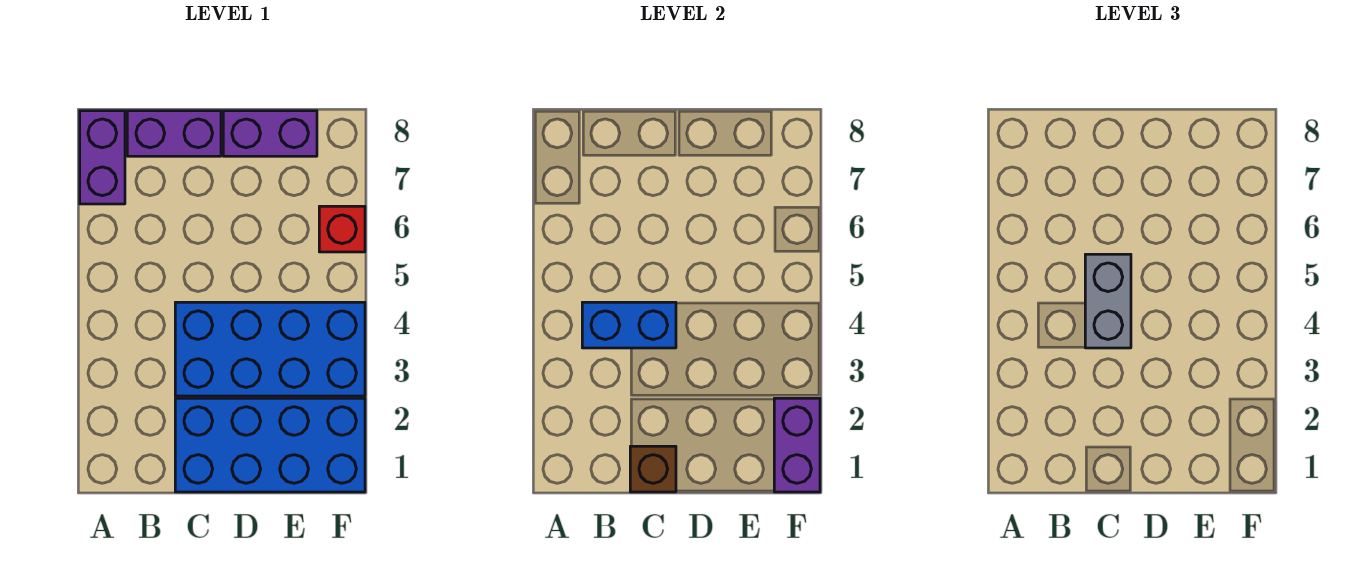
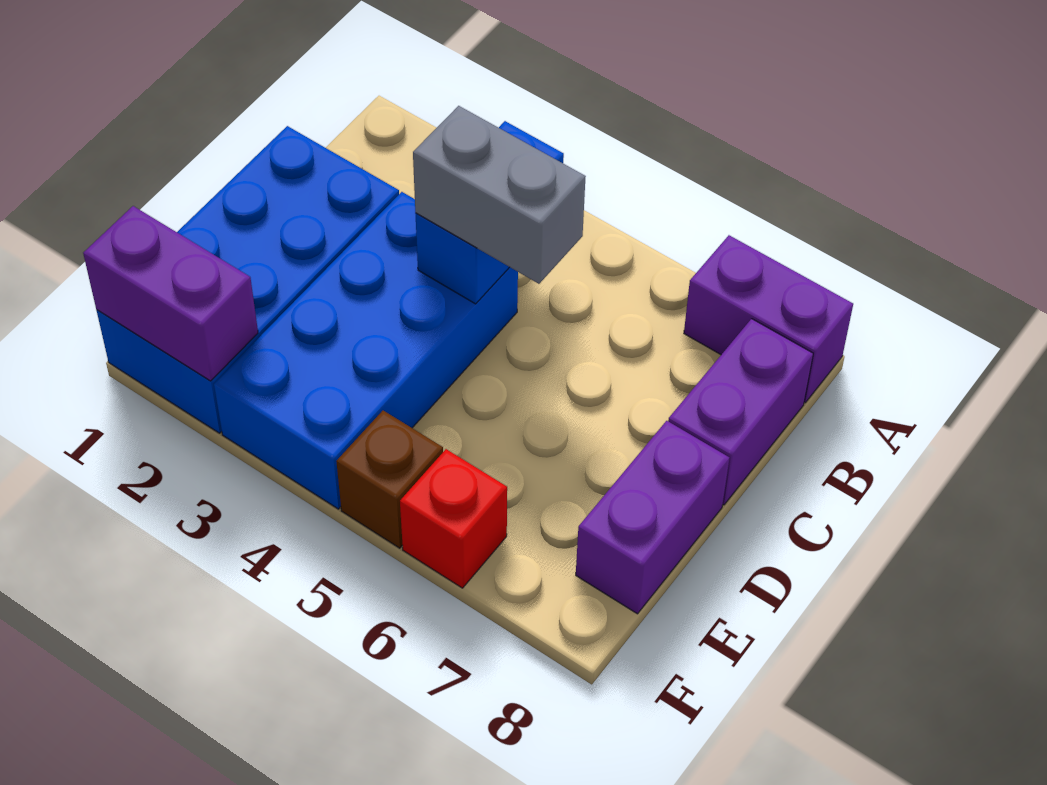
brown 1x1 brick [630,446,676,492] -> brown 1x1 brick moved to [336,411,443,548]

